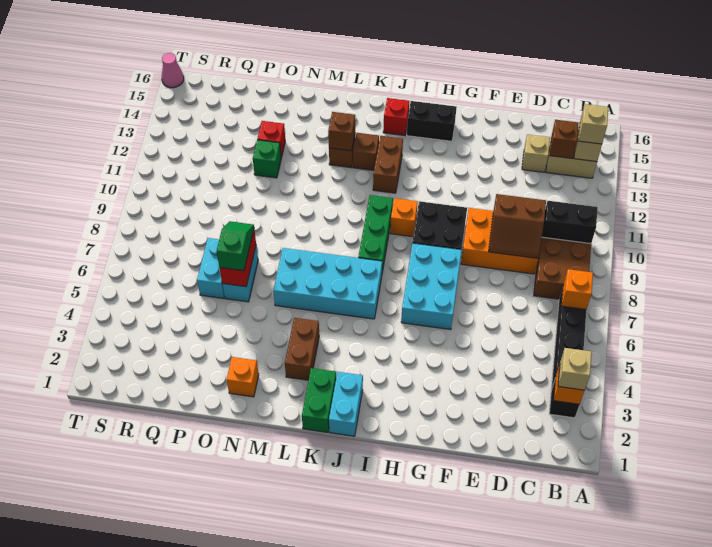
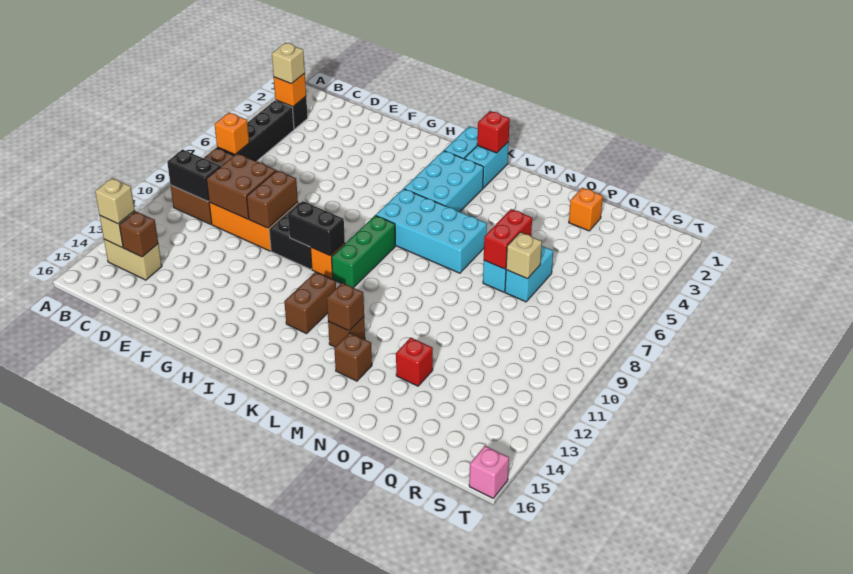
brown 2x2 slope [489,194,546,258] -> brown 2x2 brick [206,153,276,219]
tan 1x1 brick [522,134,550,172] -> tan 1x1 brick moved to [506,232,542,279]
cyan 2x3 brick [401,243,462,330] -> cyan 2x3 brick moved to [404,151,484,212]
black 1x2 brick [407,101,457,141] -> black 1x2 brick moved to [288,201,345,256]
red 1x1 brick [383,98,409,135] -> red 1x1 brick moved to [477,111,510,153]
green 1x2 brick [302,368,336,432] -> cyan 1x2 brick [464,142,509,188]
brown 1x1 brick [353,133,379,170] -> brown 1x1 brick moved to [334,333,372,381]
brown 1x2 brick [285,318,319,380] -> brown 1x2 brick moved to [247,170,298,228]
orange 1x1 brick [227,357,259,397] -> orange 1x1 brick moved to [569,188,603,231]
green 1x2 slope [217,221,254,271] -> none
green 1x1 brick [253,140,281,178] -> none
pink 1x1 cone [162,53,184,88] -> pink 1x1 brick [469,446,509,498]

